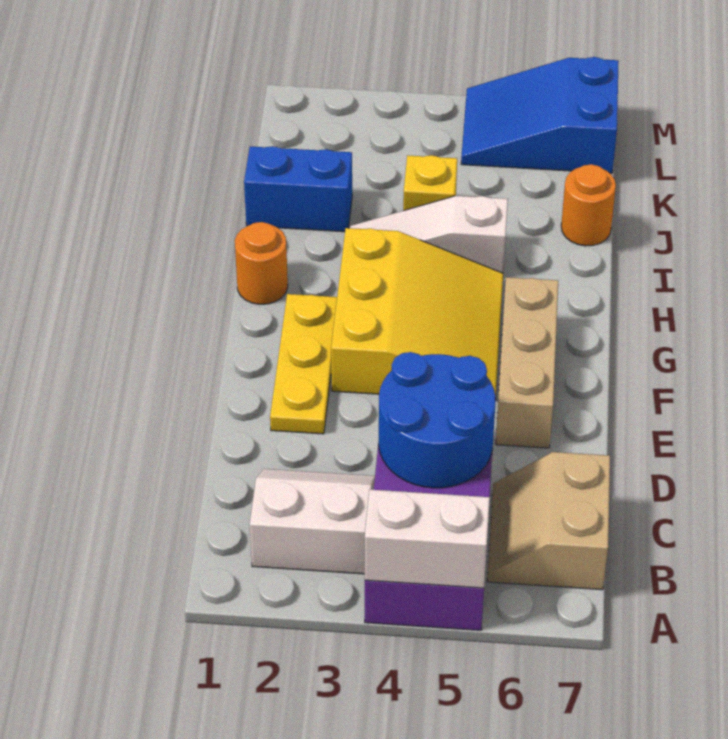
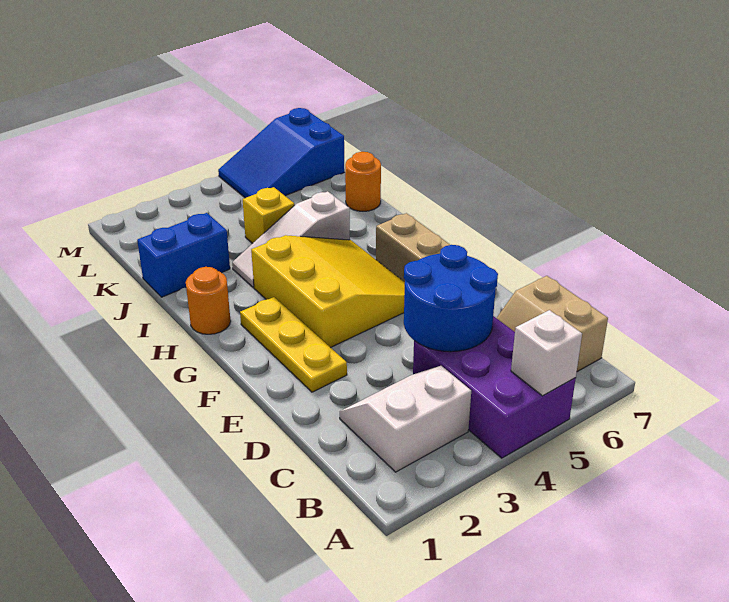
white 1x2 brick [365,490,490,588] -> white 1x1 brick [511,310,582,396]

